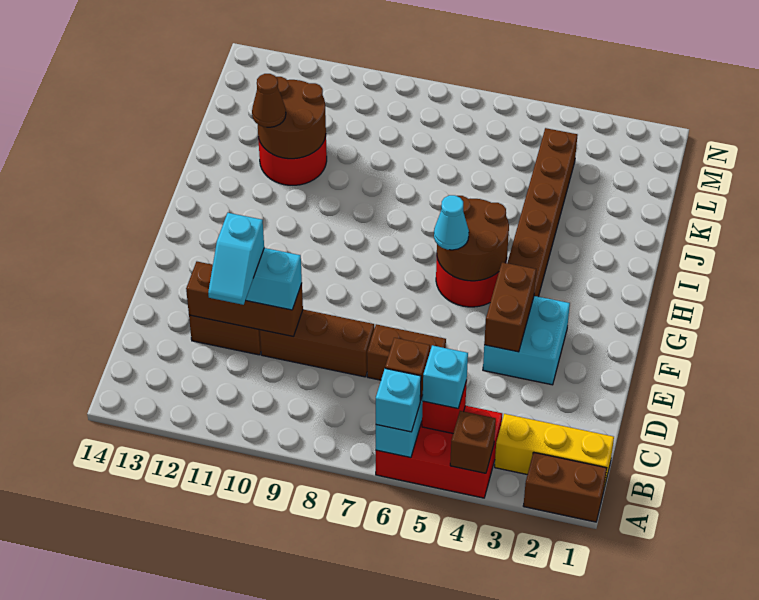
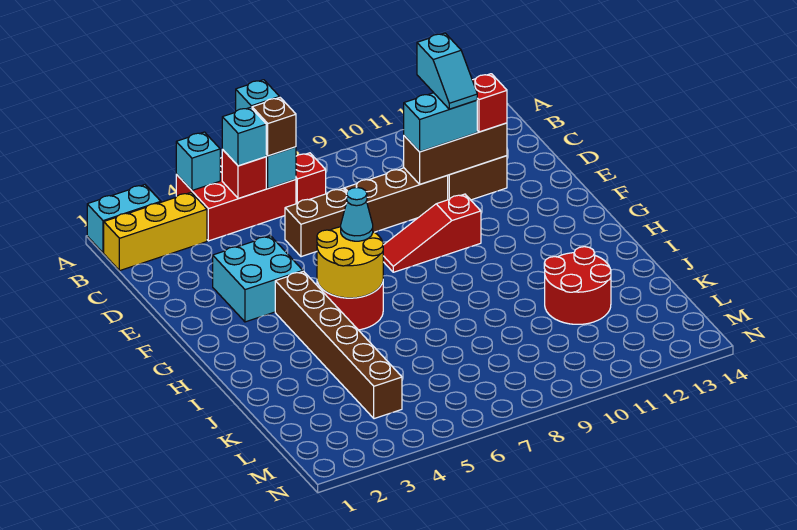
brown 1x2 brick [523,452,607,522] -> cyan 1x2 brick [87,185,161,253]
brown 1x1 brick [450,411,496,473] -> cyan 1x1 brick [176,132,220,190]
none -> red 1x1 brick [296,153,326,204]
cyan 1x2 slope [208,213,264,305] -> cyan 1x2 slope turned to [417,33,477,109]
none -> red 1x1 brick [472,74,507,132]
brown 1x2 brick [484,262,536,352] -> none
none -> red 1x3 slope [383,194,481,272]
brown 2x2 round brick [437,196,509,281] -> yellow 2x2 round brick [317,227,383,298]
brown 2x2 round brick [258,77,326,159] -> none
brown 1x1 cone [252,74,286,127] -> none

